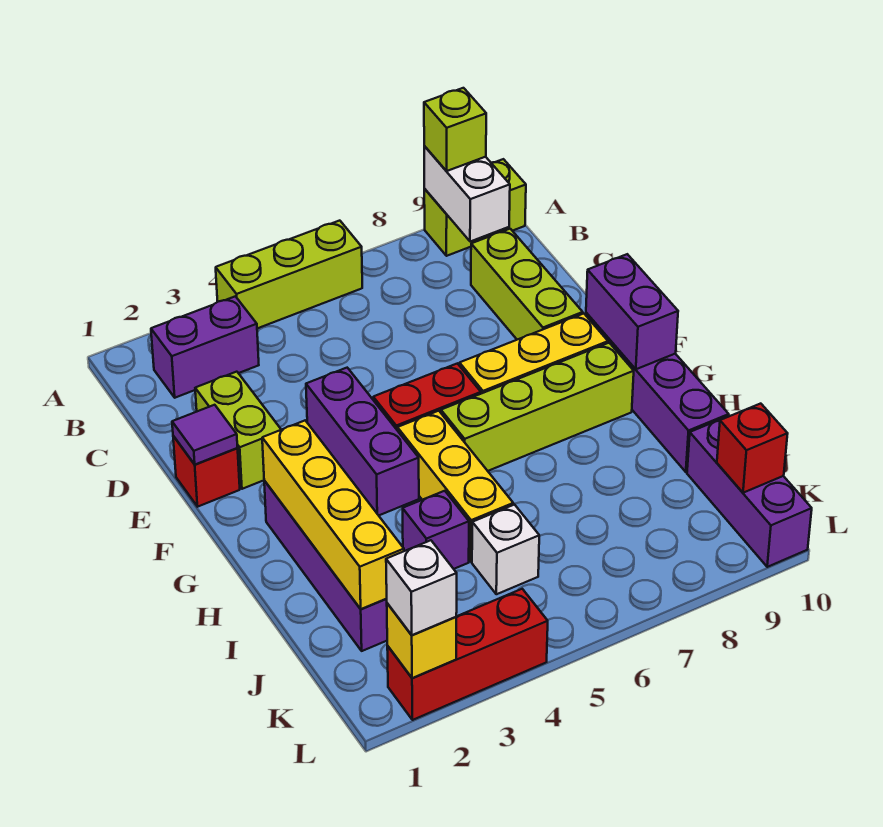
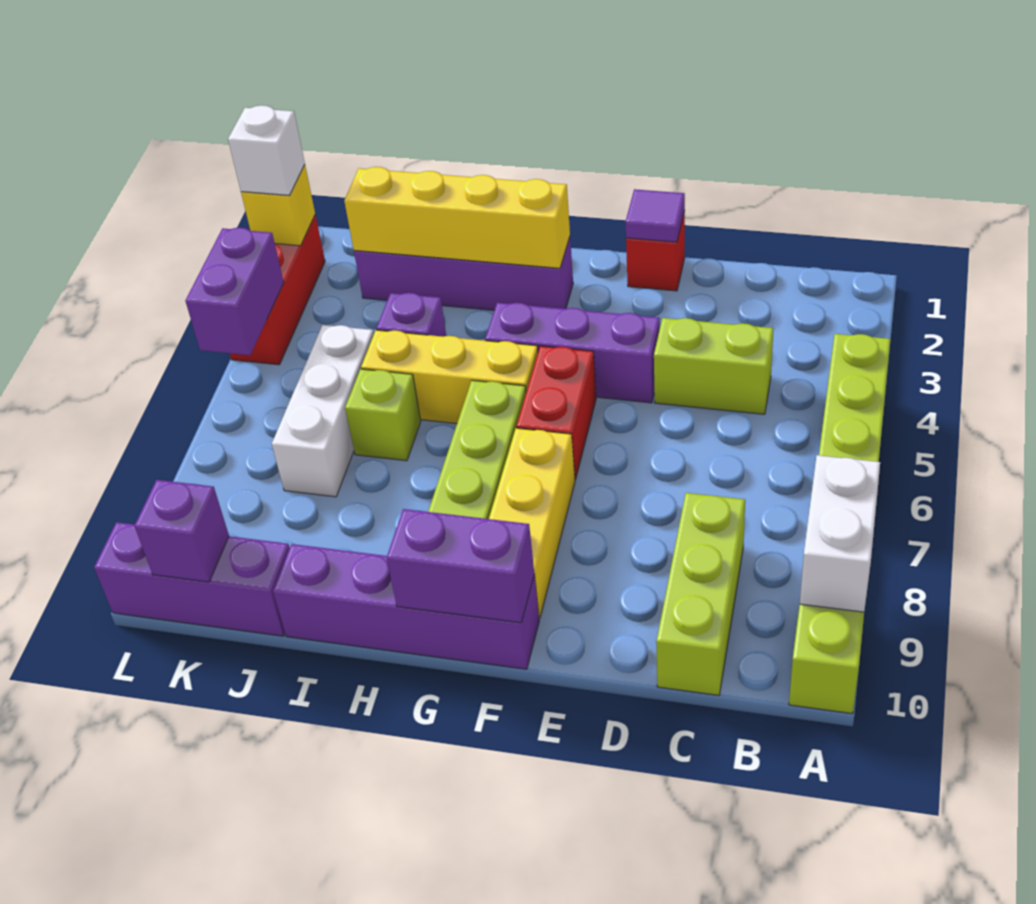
white 1x2 brick [424,146,510,242] -> white 1x2 brick turned to [800,455,880,612]
lime 1x1 brick [424,88,486,171] -> lime 1x1 brick moved to [345,369,421,461]
purple 1x2 brick [151,296,259,398] -> purple 1x2 brick moved to [186,228,284,355]
lime 1x3 brick [471,229,583,340] -> lime 1x3 brick turned to [656,493,745,695]
lime 1x2 brick [195,372,281,489] -> lime 1x2 brick moved to [654,318,774,414]
white 1x1 brick [472,504,539,594] -> white 1x3 brick [272,325,374,497]
red 1x1 brick [717,404,788,493] -> purple 1x1 brick [134,480,229,582]

